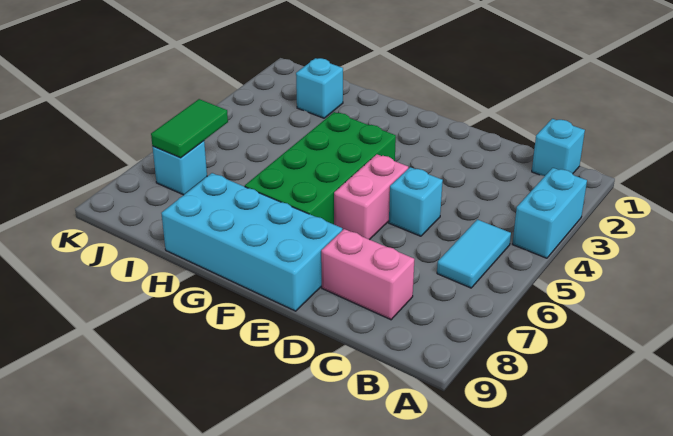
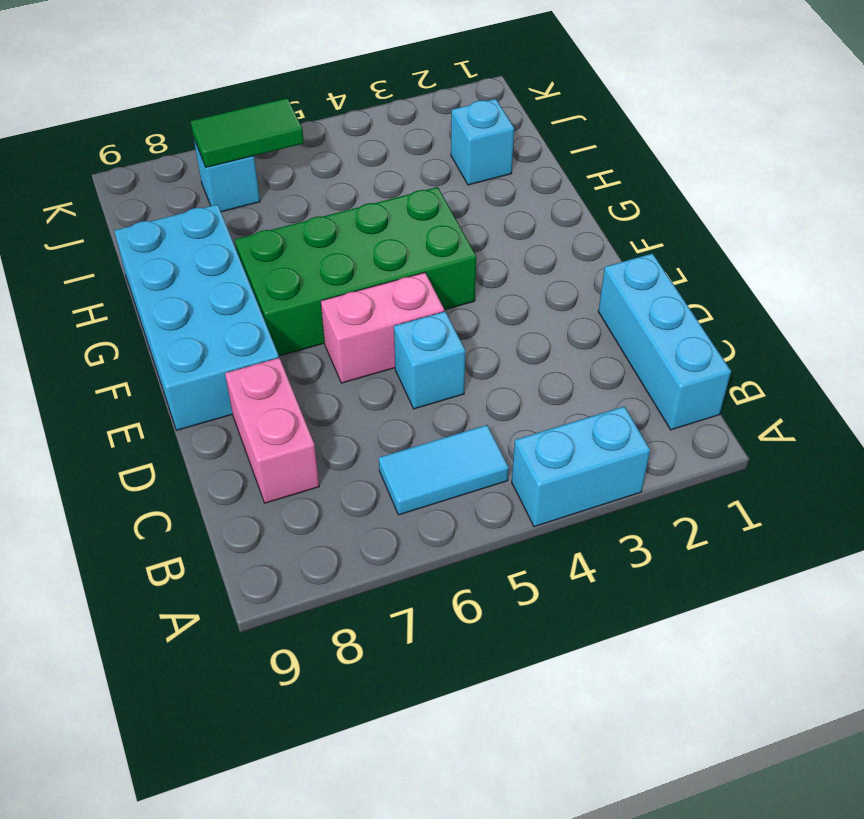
cyan 1x1 brick [532,119,585,176] -> cyan 1x3 brick [598,253,731,430]

